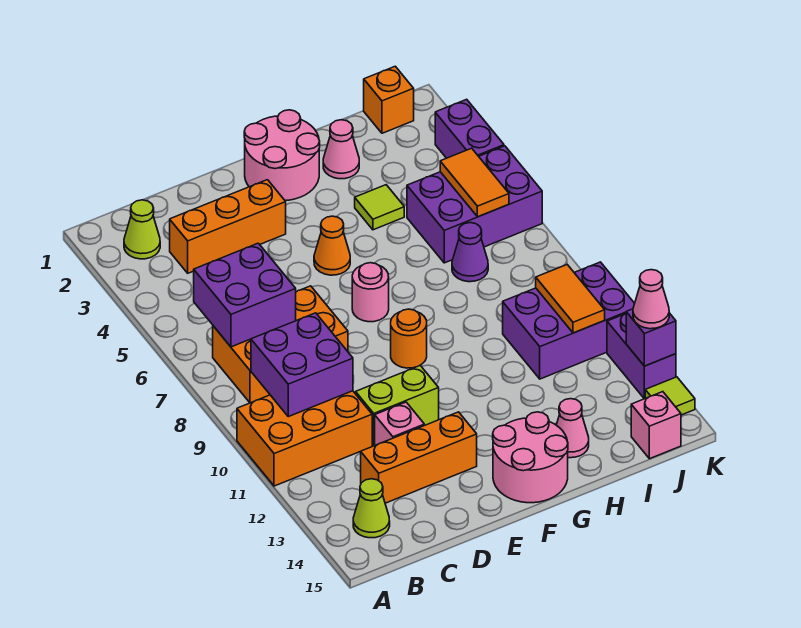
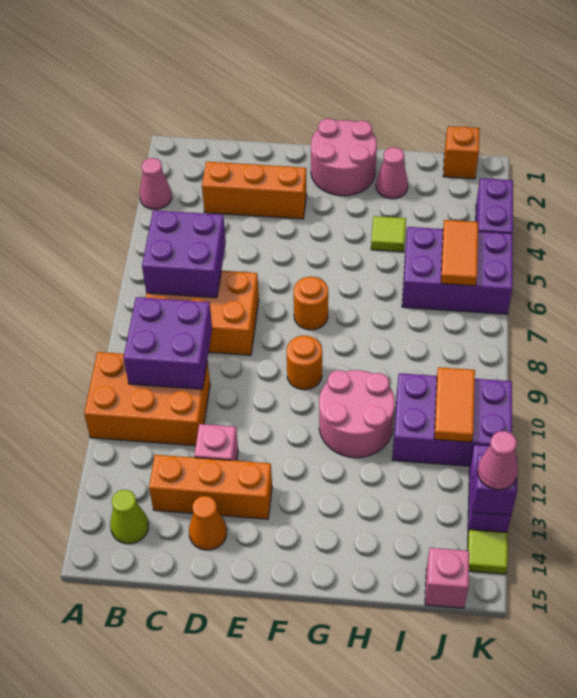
lime 1x1 cone [124,200,160,259] -> none
lime 1x2 brick [356,366,439,446] -> none
orange 1x1 cone [314,216,350,275] -> orange 1x1 cone moved to [189,496,227,550]
pink 1x1 round brick [352,263,389,322] -> orange 1x1 round brick [294,277,328,330]
pink 2x2 round brick [493,412,568,503] -> pink 2x2 round brick moved to [319,370,395,458]
pink 1x1 cone [557,399,589,458] -> pink 1x1 cone moved to [140,158,172,209]
purple 1x1 cone [452,223,488,282] -> none

